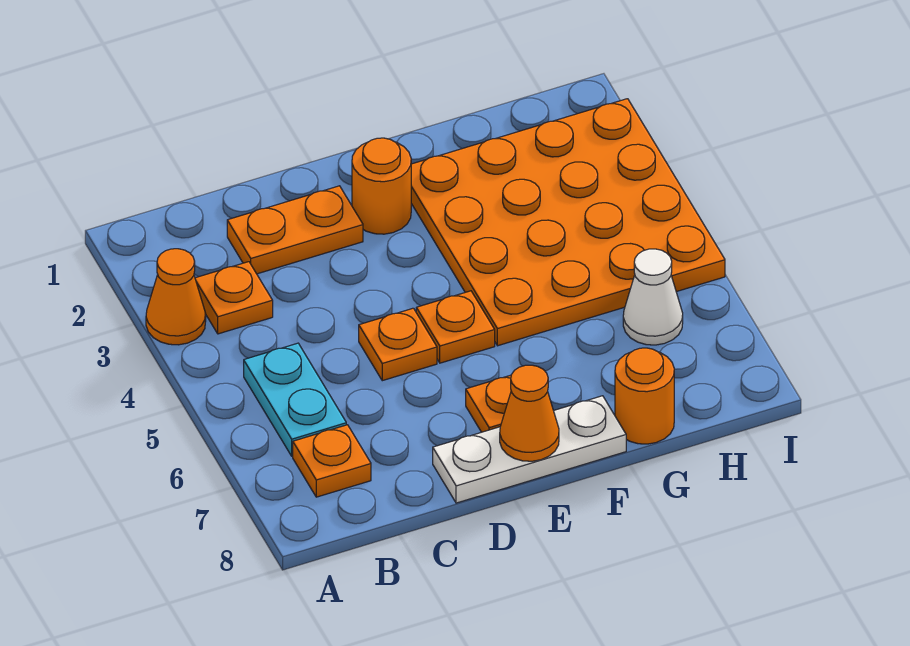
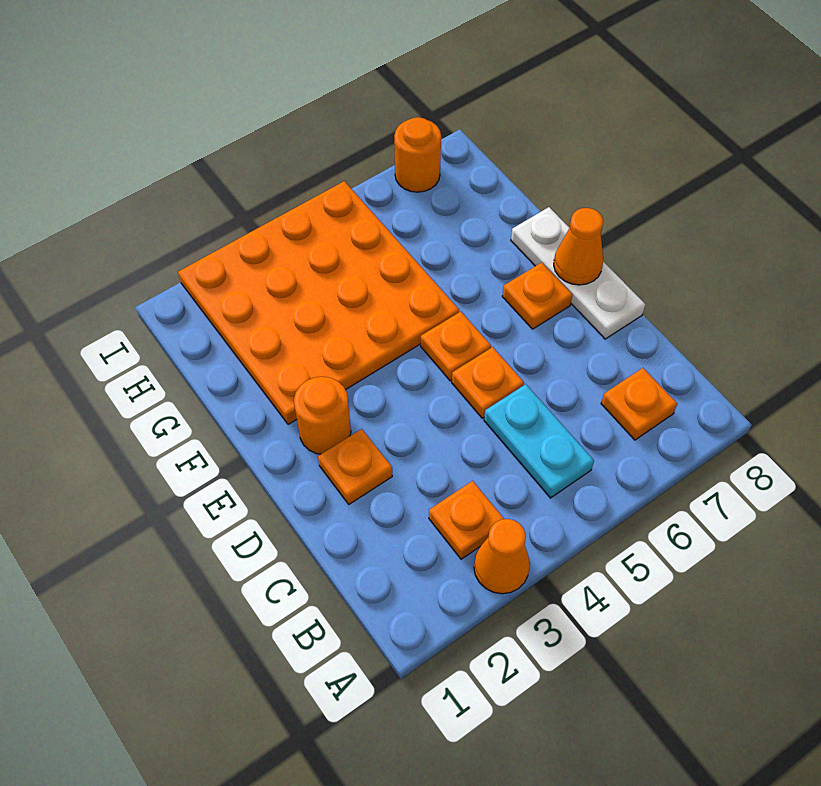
cyan 1x2 plate [244,343,346,456] -> cyan 1x2 plate turned to [484,384,594,498]
orange 1x2 plate [227,186,363,274] -> orange 1x1 plate [318,429,392,504]
orange 1x1 round brick [615,348,674,444] -> orange 1x1 round brick moved to [394,117,441,192]
white 1x1 cone [623,249,683,345] -> none

